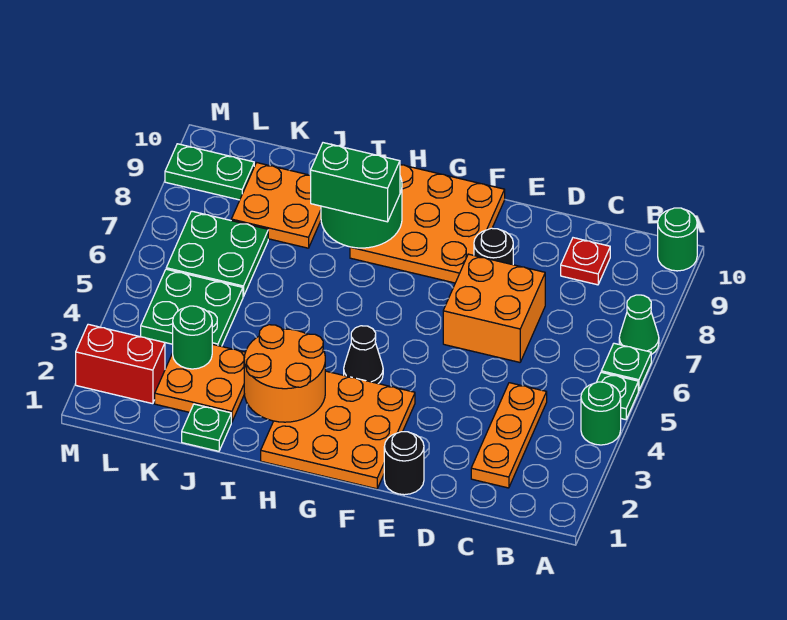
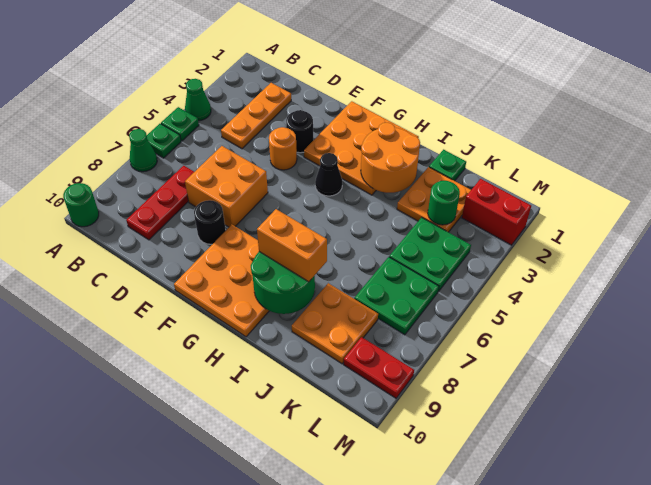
green 1x1 round brick [581,382,621,445] -> green 1x1 cone [185,79,211,121]
red 1x1 plate [561,238,610,285] -> red 1x3 plate [126,166,194,240]
black 1x1 round brick [384,432,424,495] -> black 1x1 round brick moved to [286,110,313,153]
none -> orange 1x1 round brick [269,127,297,170]
green 1x2 brick [311,143,400,222] -> orange 1x2 brick [257,209,327,282]
green 1x2 plate [165,144,254,200] -> red 1x2 plate [344,337,414,398]

